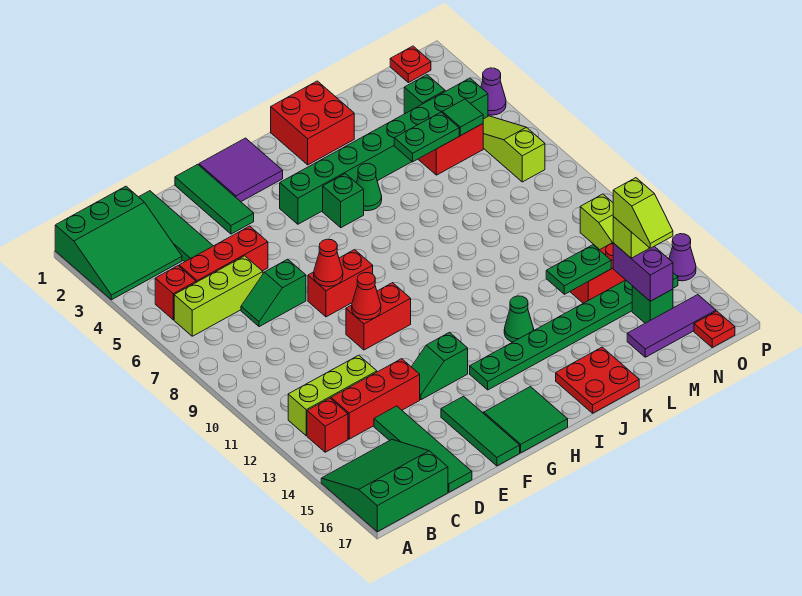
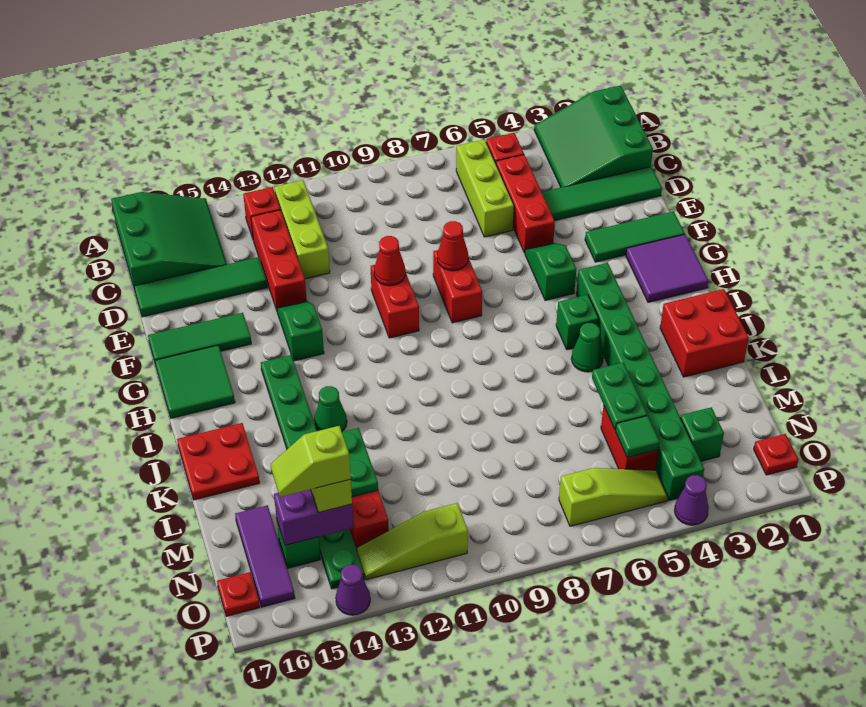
green 1x2 slope [241,259,306,327] -> green 1x2 slope moved to [525,243,576,301]

